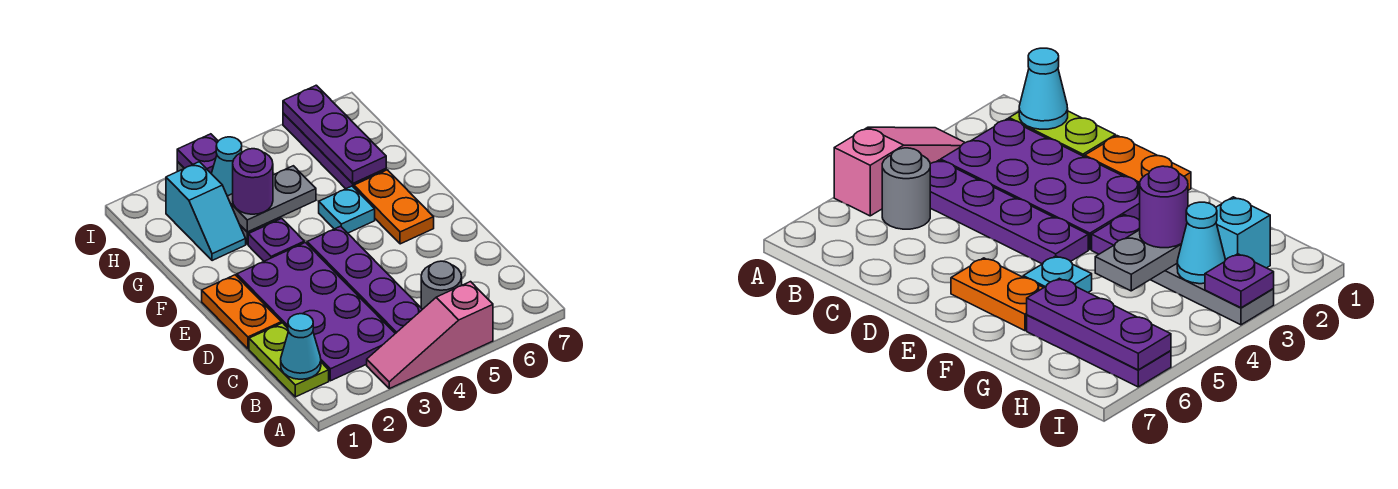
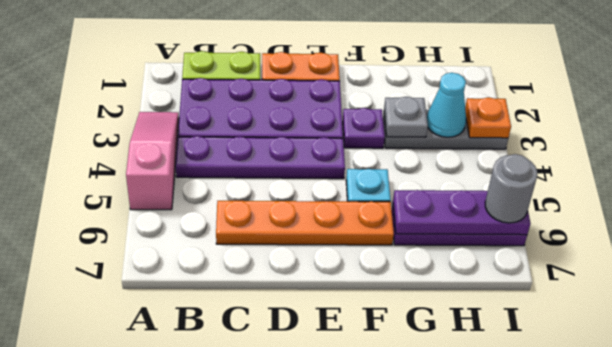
cyan 1x1 cone [281,314,321,379] -> none
grey 1x1 round brick [421,261,462,309] -> grey 1x1 round brick moved to [485,154,537,223]
orange 1x2 plate [354,170,434,244] -> orange 1x4 plate [216,201,394,245]
cyan 1x2 slope [166,162,246,261] -> none
grey 1x2 plate [227,166,316,232] -> grey 1x1 plate [384,97,428,137]
purple 1x1 round brick [233,149,273,214] -> none
purple 1x1 plate [177,134,218,173] -> orange 1x1 plate [465,97,511,138]

